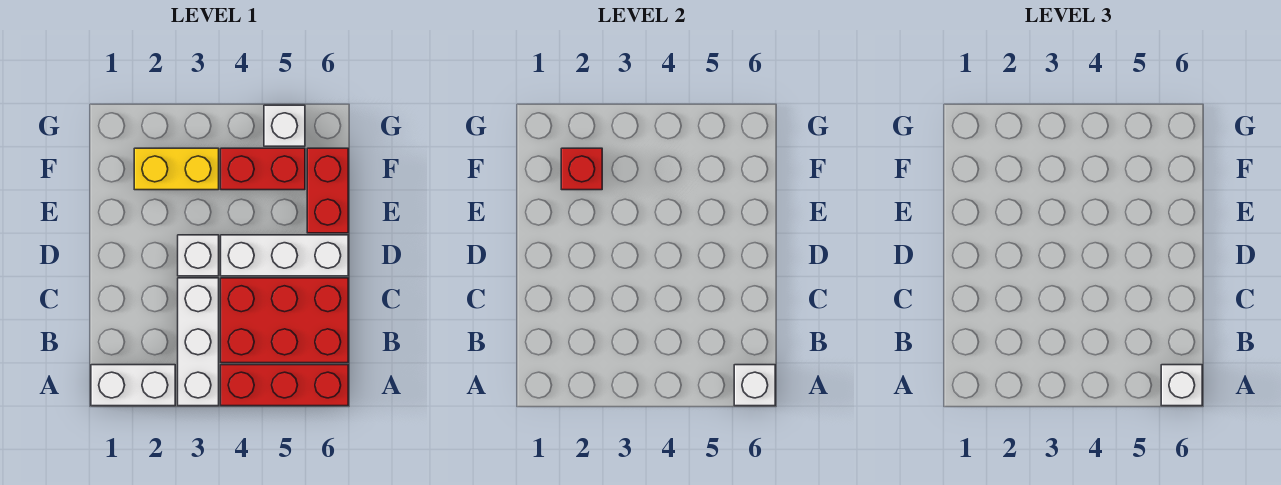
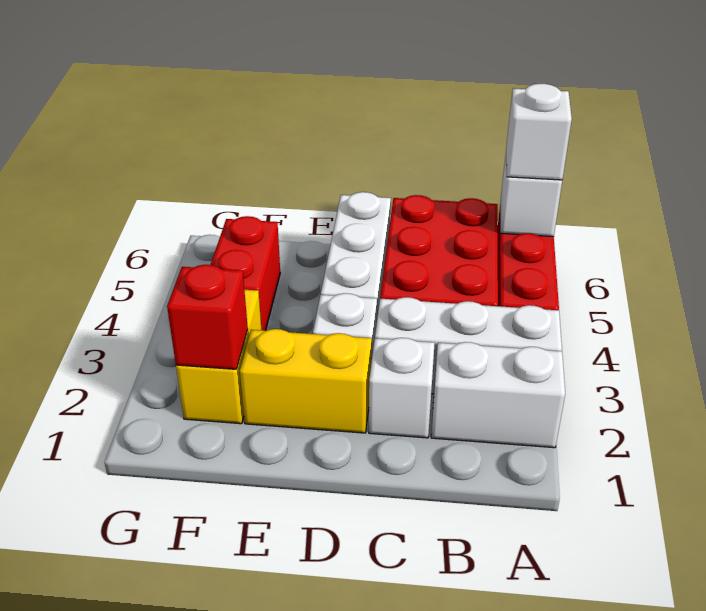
white 1x2 brick [91,365,175,406] -> white 1x2 brick turned to [431,342,565,448]
none -> yellow 1x2 brick [240,329,372,433]
red 1x2 brick [307,148,348,233] -> none
white 1x1 brick [264,105,305,146] -> white 1x1 brick moved to [369,338,435,438]

